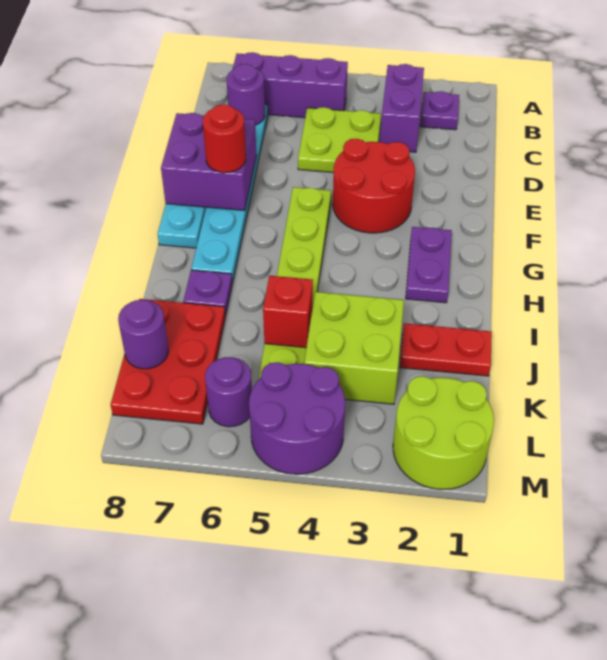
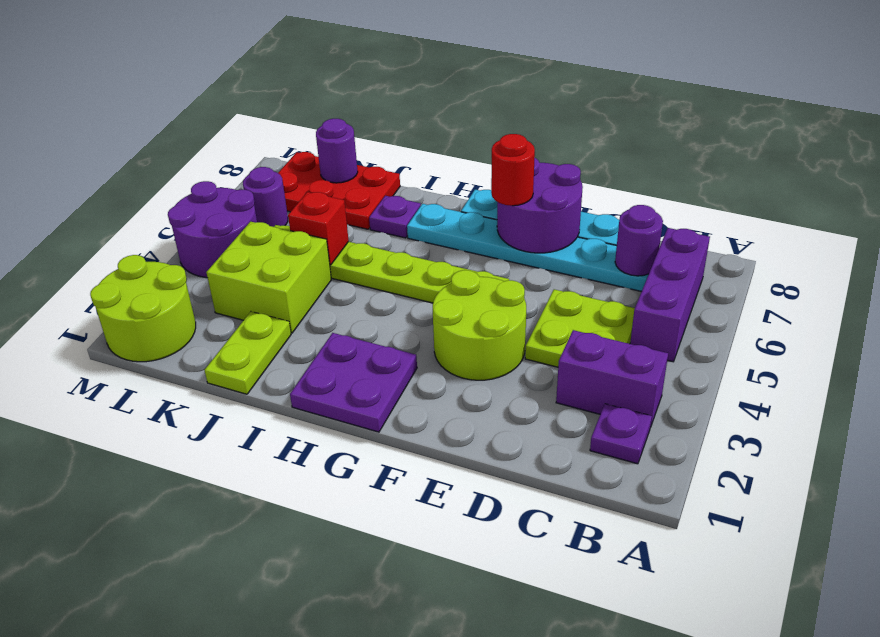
red 2x2 round brick [333,139,415,233] -> lime 2x2 round brick [433,270,526,380]
purple 2x2 brick [161,113,257,211] -> purple 2x2 round brick [497,158,583,253]
purple 1x2 plate [406,227,452,303] -> purple 2x2 plate [290,333,417,432]
red 1x2 plate [400,323,492,376] -> lime 1x2 plate [205,312,291,394]

